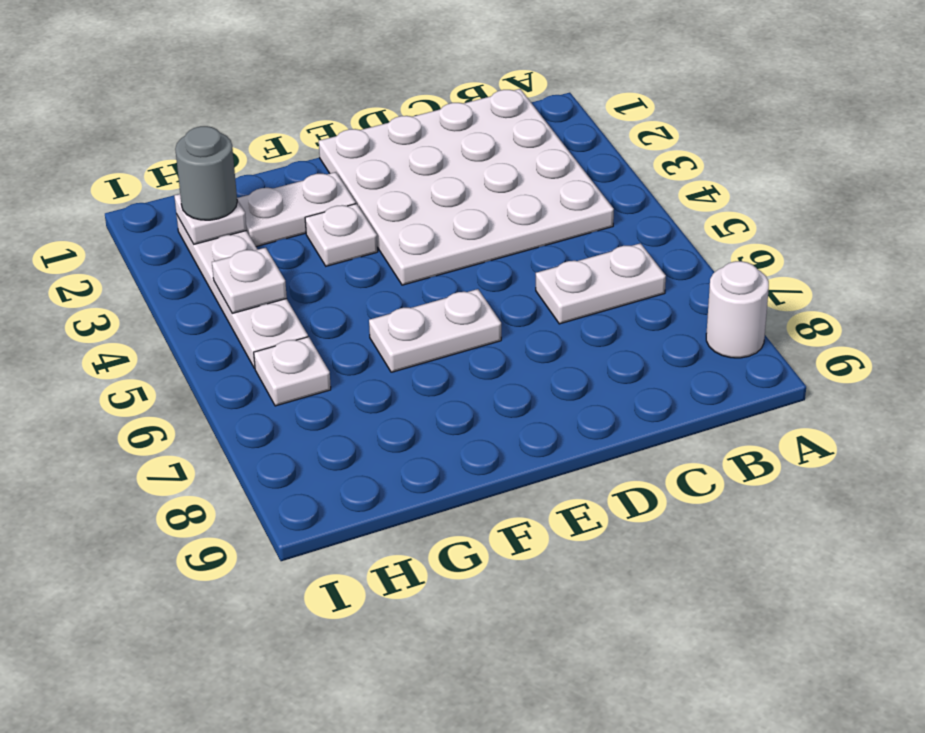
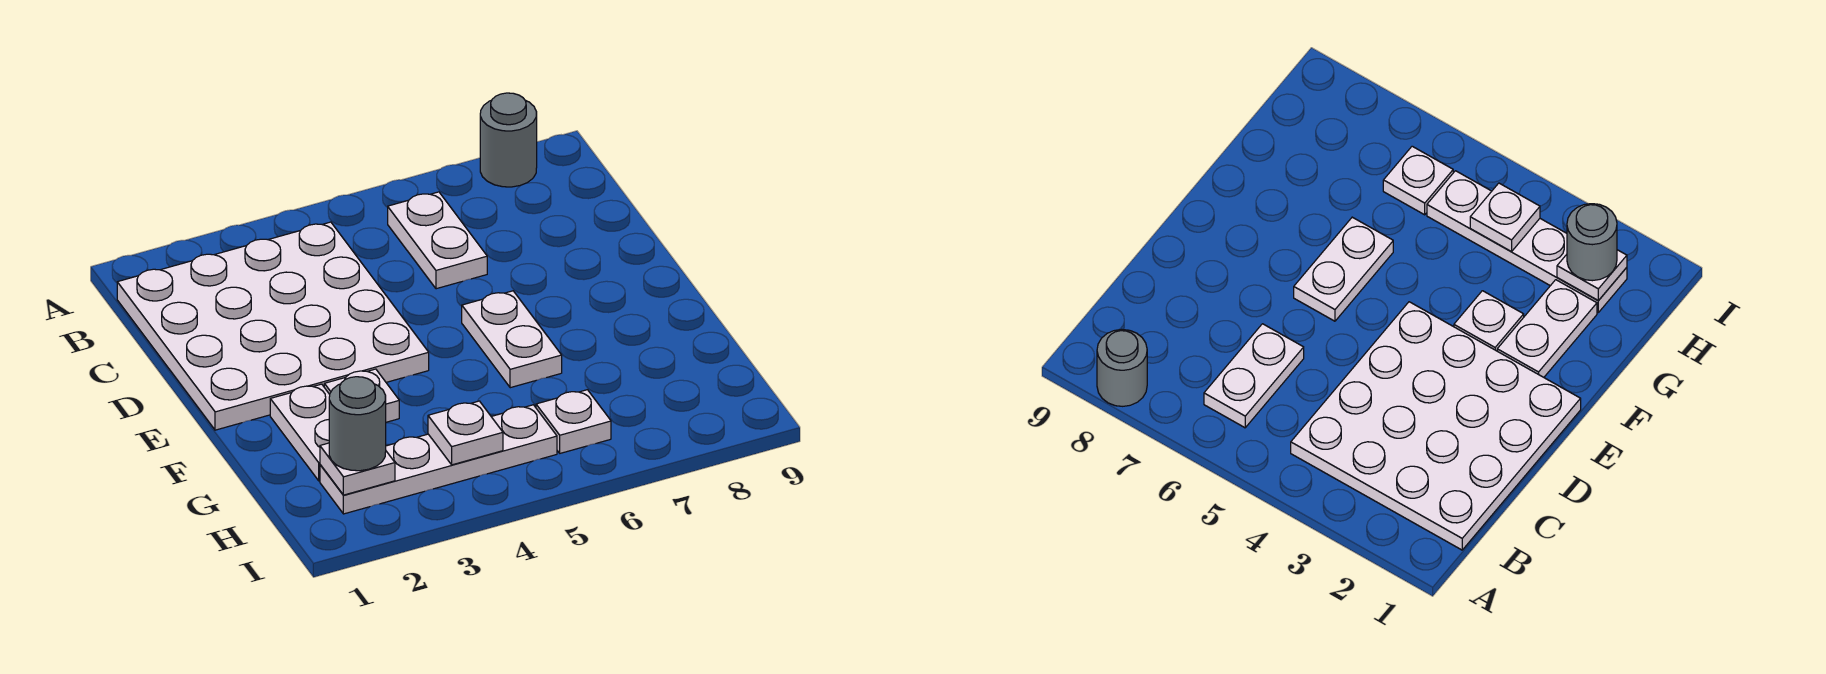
white 1x1 round brick [706,261,769,358] -> grey 1x1 round brick [480,93,537,187]

